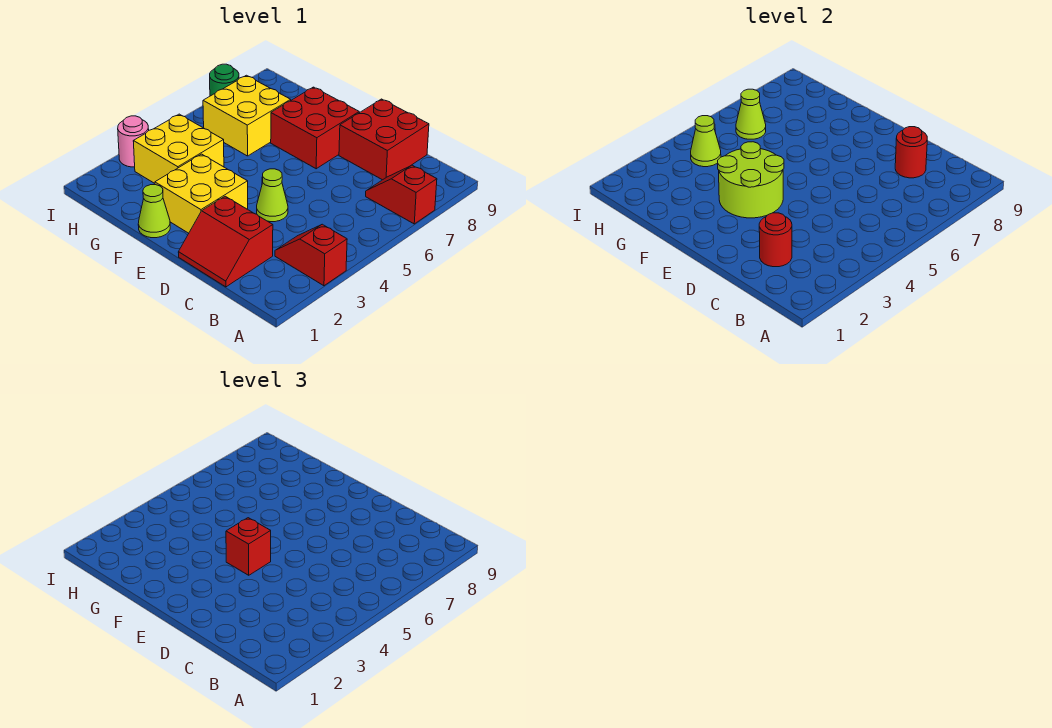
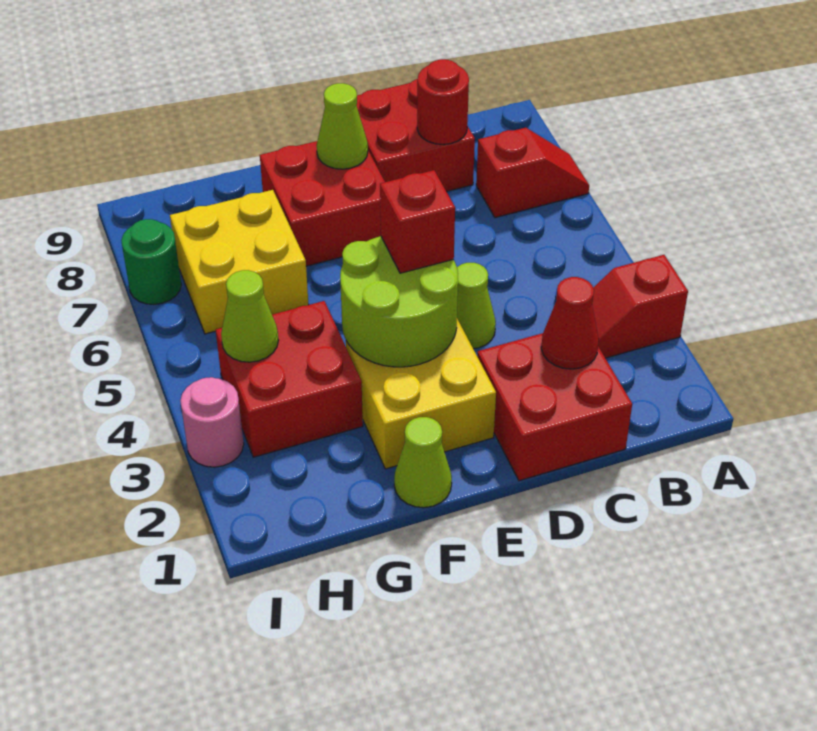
red 1x2 slope [366,165,437,224] -> red 1x2 slope turned to [476,128,589,218]
red 2x2 slope [178,196,273,287] -> red 2x2 brick [477,333,632,481]
red 1x1 round brick [759,213,792,267] -> red 1x1 cone [541,277,599,369]
yellow 2x2 brick [133,114,224,183] -> red 2x2 brick [216,301,363,457]
lime 1x1 cone [736,89,766,139] -> lime 1x1 cone moved to [317,83,368,169]

